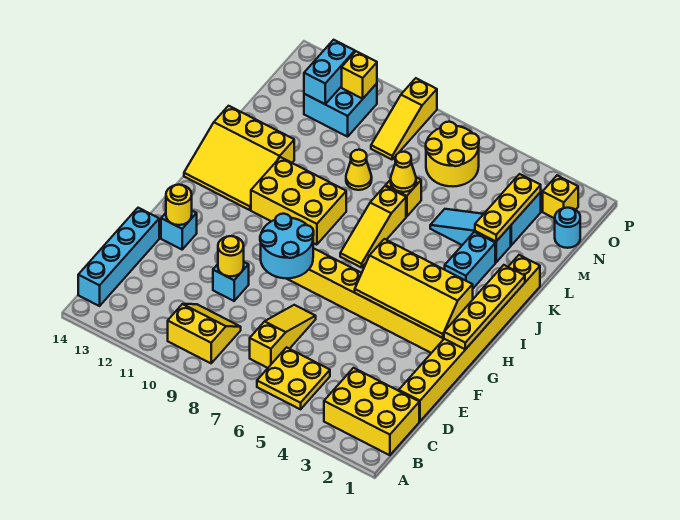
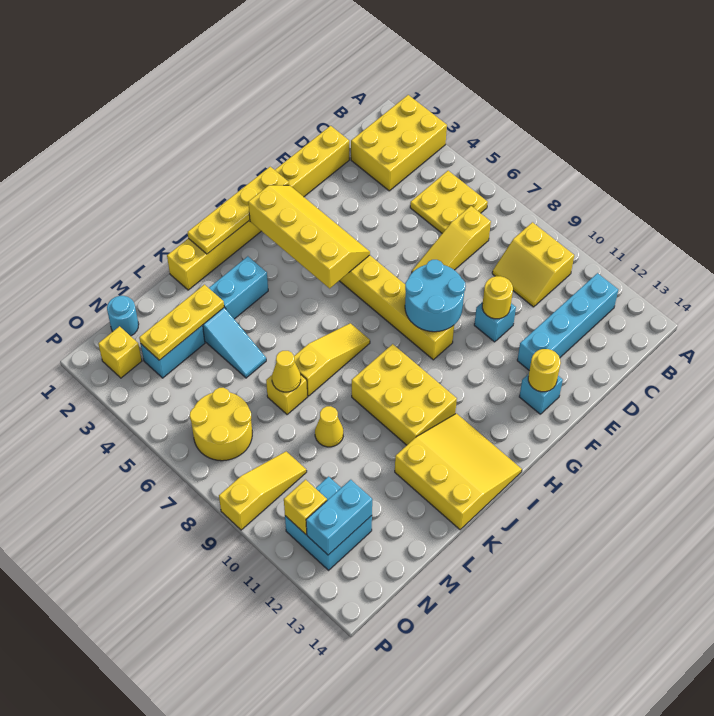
yellow 2x3 brick [324,368,419,455] -> yellow 2x3 brick turned to [351,95,447,191]
cyan 1x4 brick [78,208,159,306] -> cyan 1x4 brick moved to [517,273,618,371]

